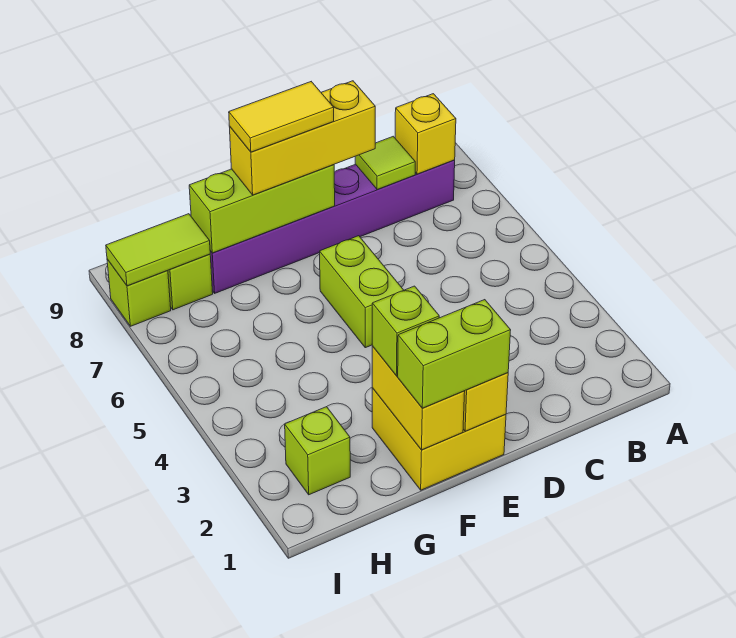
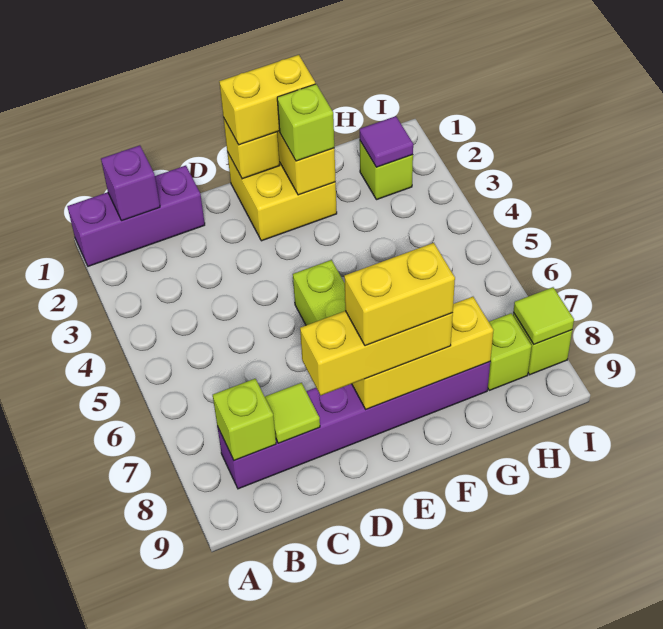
none -> purple 1x3 brick [67,166,205,266]
none -> purple 1x1 brick [101,145,160,221]
yellow 1x1 brick [395,94,456,174] -> lime 1x1 brick [213,379,276,461]
lime 1x2 brick [398,300,511,408] -> yellow 1x2 brick [219,55,315,145]
lime 1x3 brick [189,165,335,253] -> yellow 1x3 brick [352,297,493,409]
yellow 1x2 tile [229,82,334,152] -> yellow 1x2 brick [344,243,455,346]
none -> purple 1x1 tile [360,116,413,167]
lime 1x2 tile [106,214,210,286] -> lime 1x1 tile [513,287,574,344]

